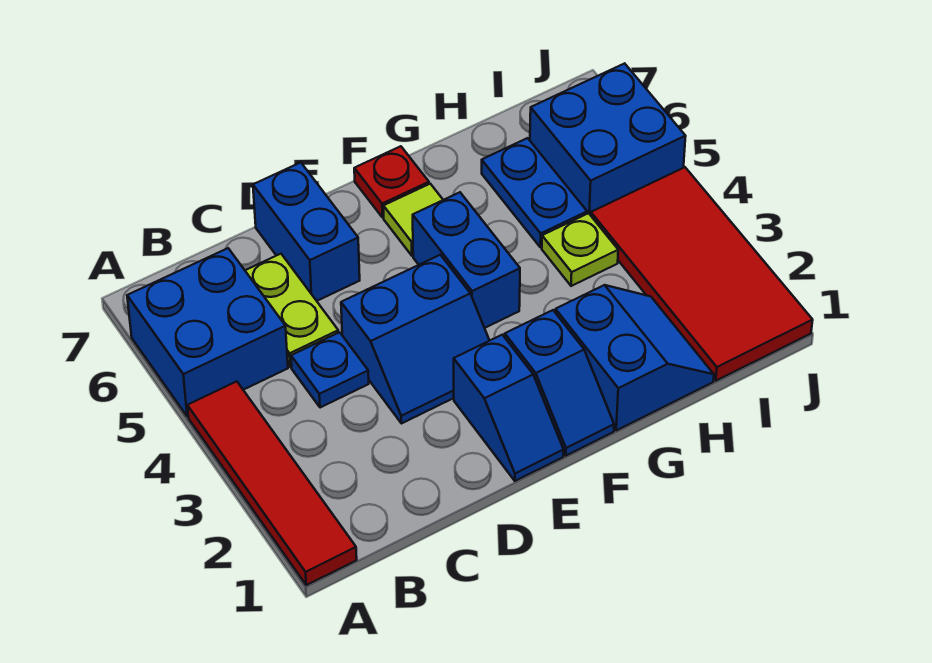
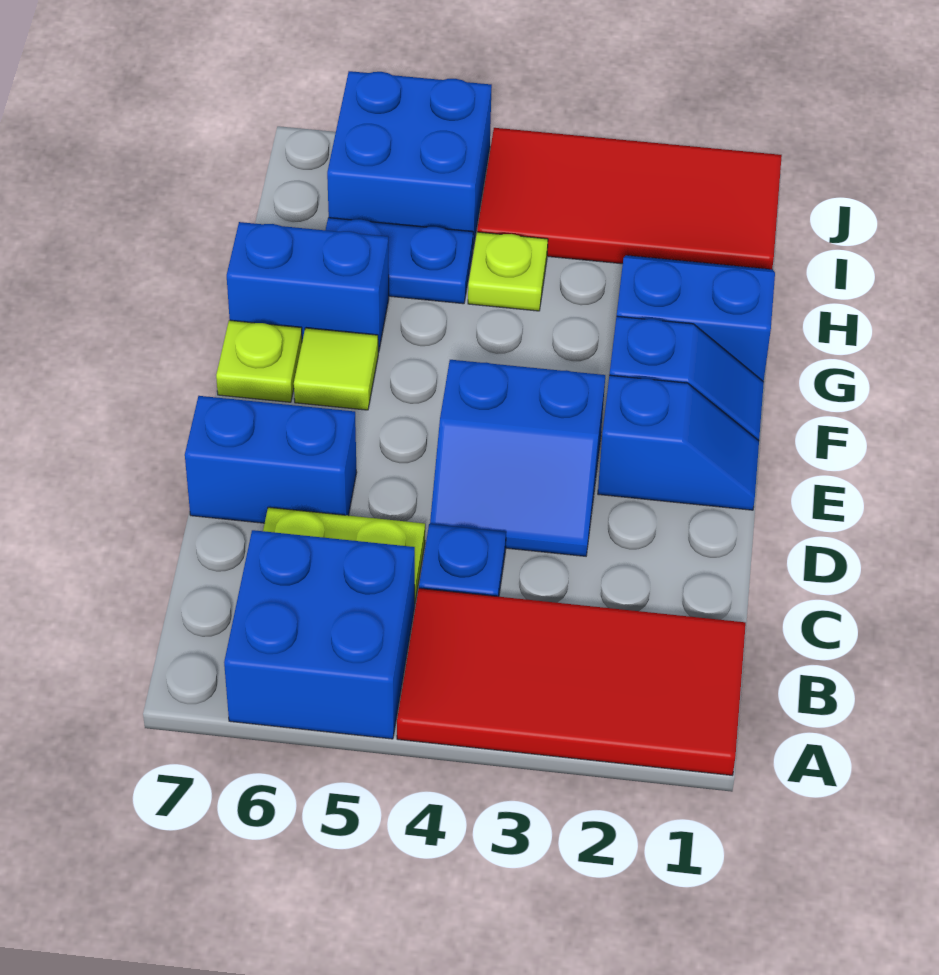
red 1x4 tile [187,381,357,585] -> red 2x4 tile [397,588,746,775]
blue 2x2 slope [341,255,490,424] -> blue 2x2 slope turned to [430,360,605,556]
blue 1x2 brick [413,192,520,328] -> blue 1x2 brick moved to [227,222,389,352]
red 1x1 plate [354,146,429,218] -> lime 1x1 plate [216,320,302,402]

